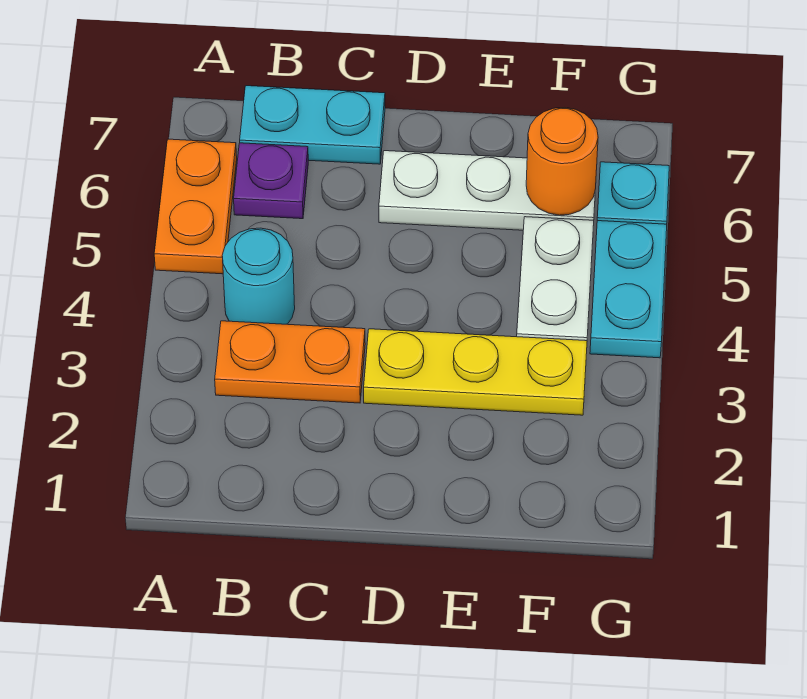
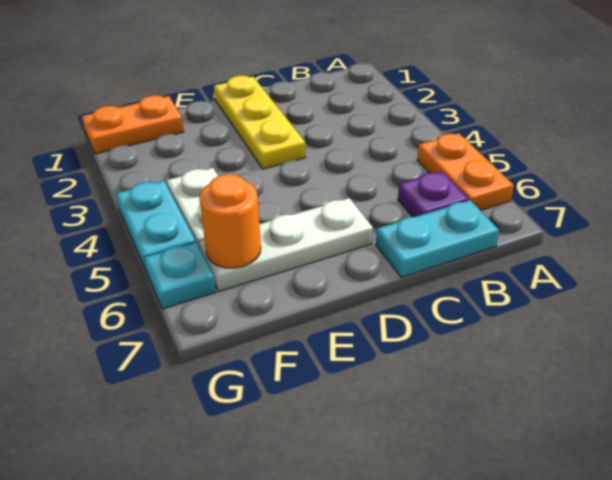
orange 1x2 plate [215,321,365,403] -> orange 1x2 plate moved to [81,95,184,154]
cyan 1x1 round brick [222,228,295,324] -> none
yellow 1x3 plate [364,329,587,415] -> yellow 1x3 plate turned to [214,76,306,169]

